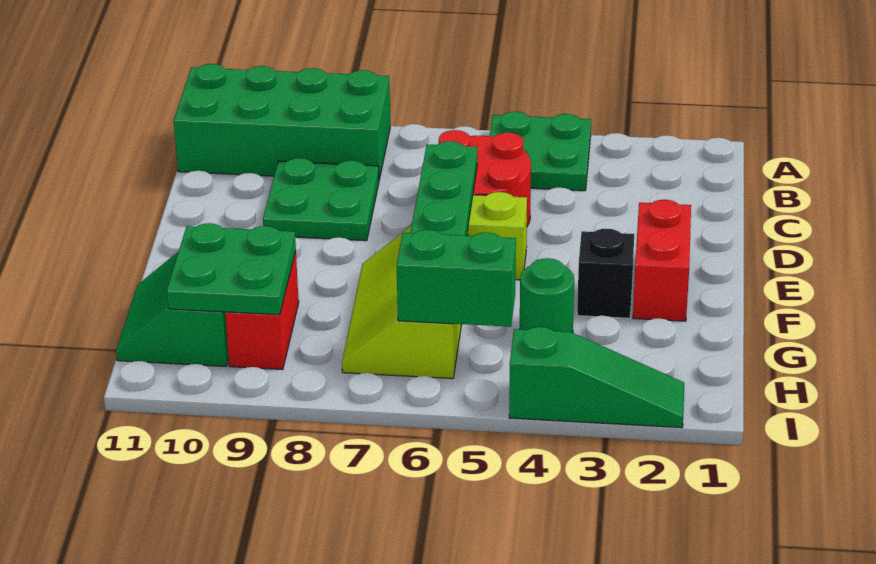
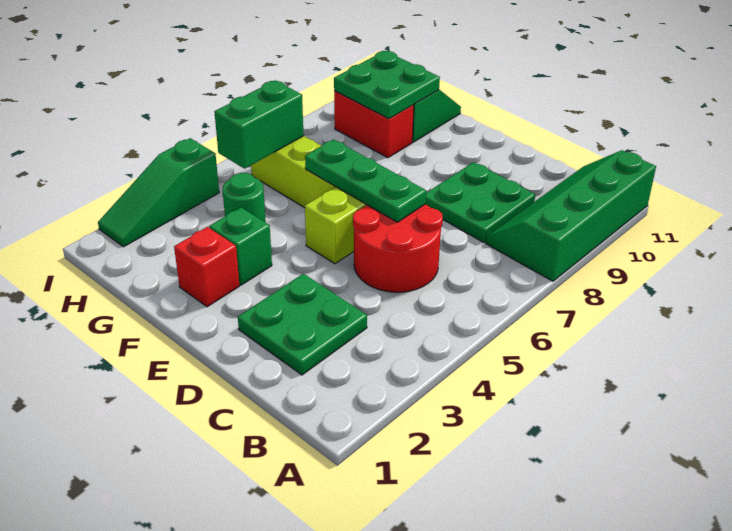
green 2x2 plate [490,112,591,191] -> green 2x2 plate moved to [238,274,367,375]
green 2x4 brick [174,64,390,180] -> green 2x4 slope [486,150,656,281]
red 1x2 brick [633,200,691,321] -> red 1x1 brick [174,227,239,307]
black 1x1 brick [577,229,634,318] -> green 1x1 brick [209,207,272,285]

